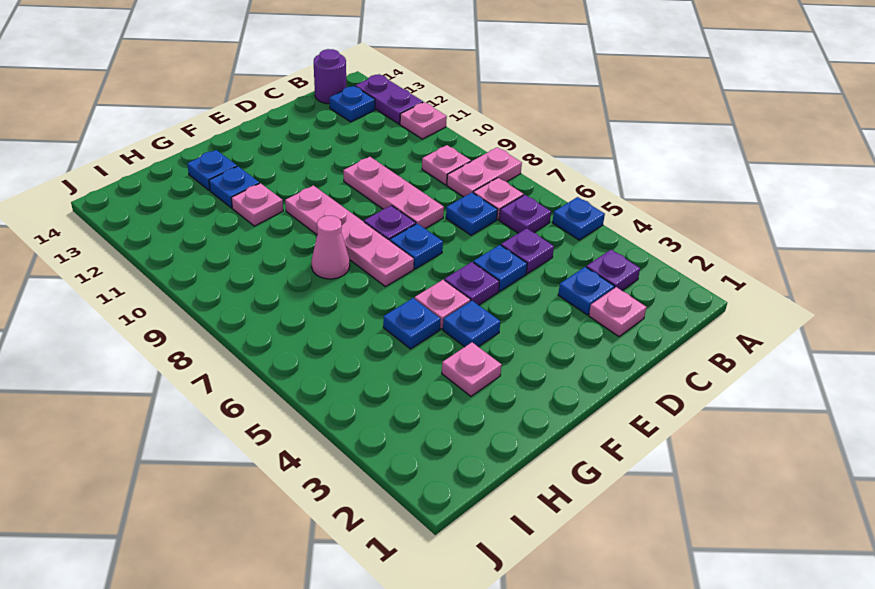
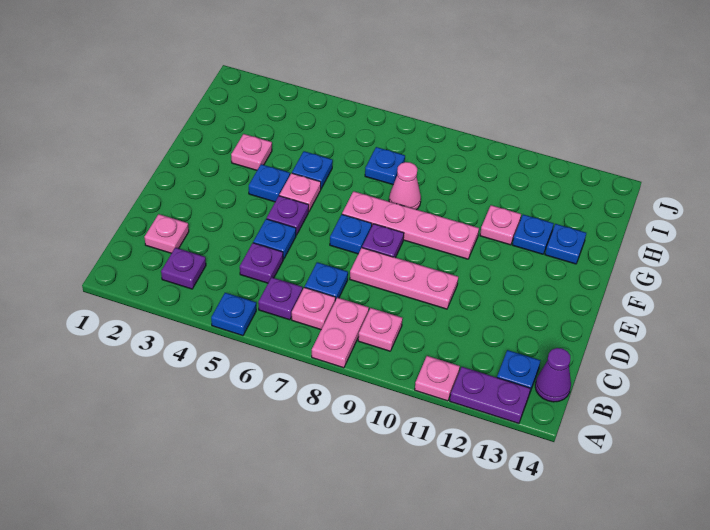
purple 1x1 round brick [314,49,346,104] -> purple 1x1 cone [535,348,571,402]
blue 1x1 plate [558,267,615,315] -> blue 1x1 plate moved to [365,147,405,185]

